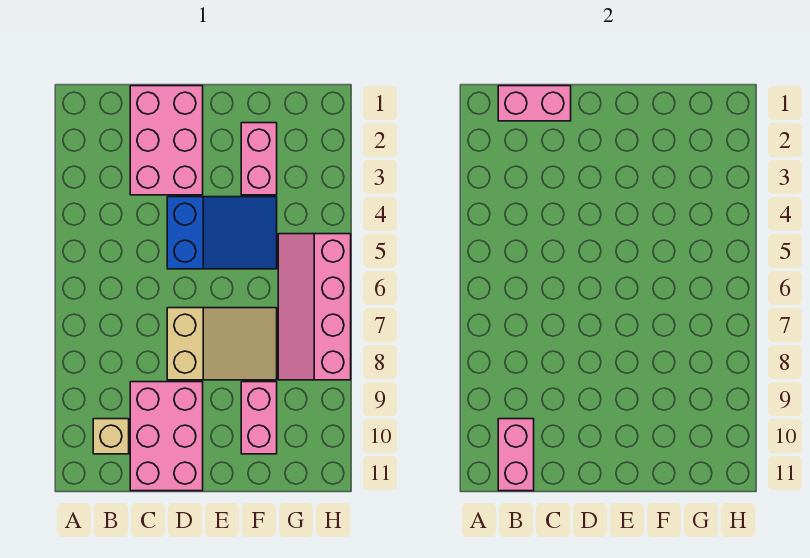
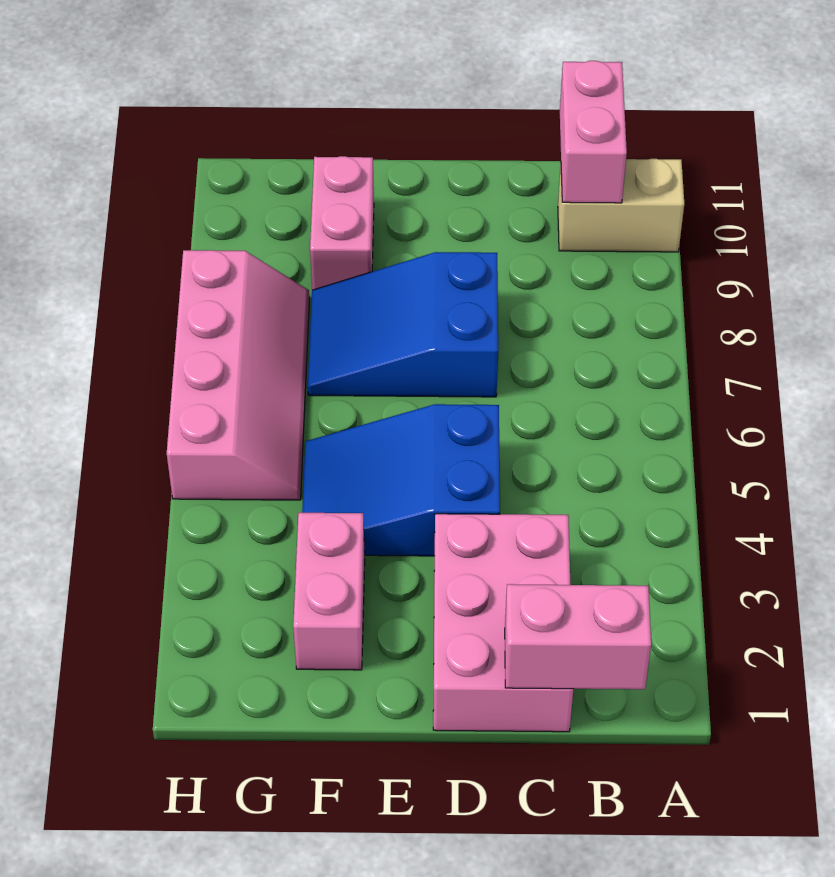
tan 1x1 brick [93,419,129,454] -> tan 1x2 brick [558,159,684,252]
pink 2x3 brick [130,382,203,491] -> none
tan 2x3 slope [167,308,277,380] -> blue 2x3 slope [308,252,498,397]

